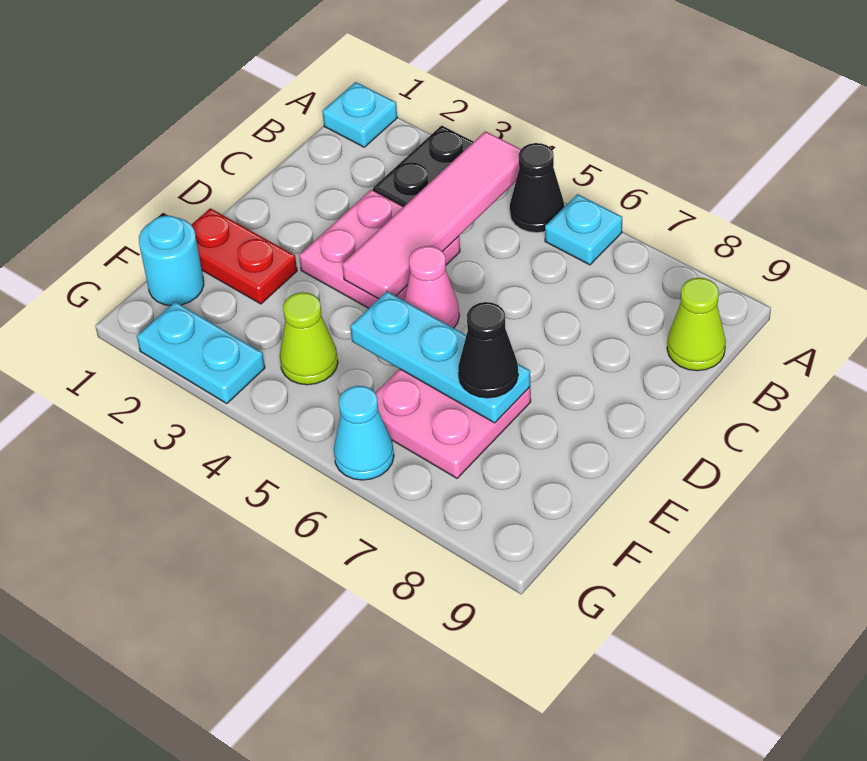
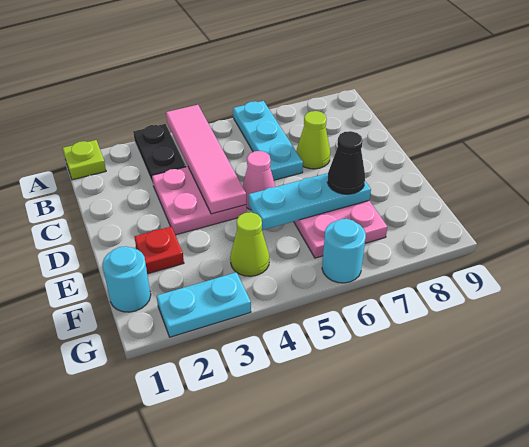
cyan 1x1 plate [322,82,397,147] -> lime 1x1 plate [63,140,106,180]
black 1x1 cone [510,143,564,233] -> none
cyan 1x1 plate [545,194,622,265] -> cyan 1x3 plate [233,101,303,180]
lime 1x1 cone [667,278,726,371] -> lime 1x1 cone moved to [296,111,330,169]
red 1x2 plate [191,208,297,304] -> red 1x1 plate [135,226,184,274]
cyan 1x1 cone [334,386,394,480] -> cyan 1x1 round brick [322,219,366,283]

